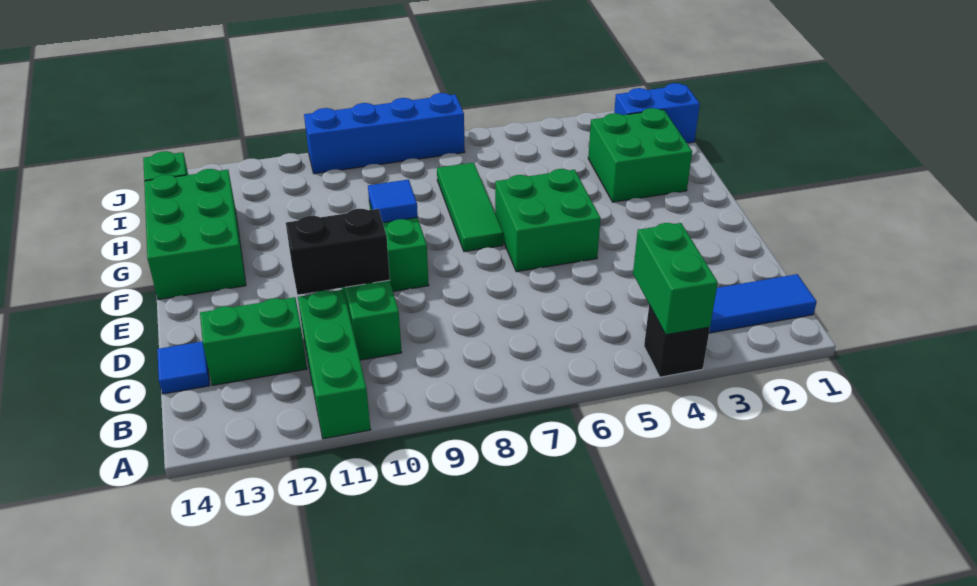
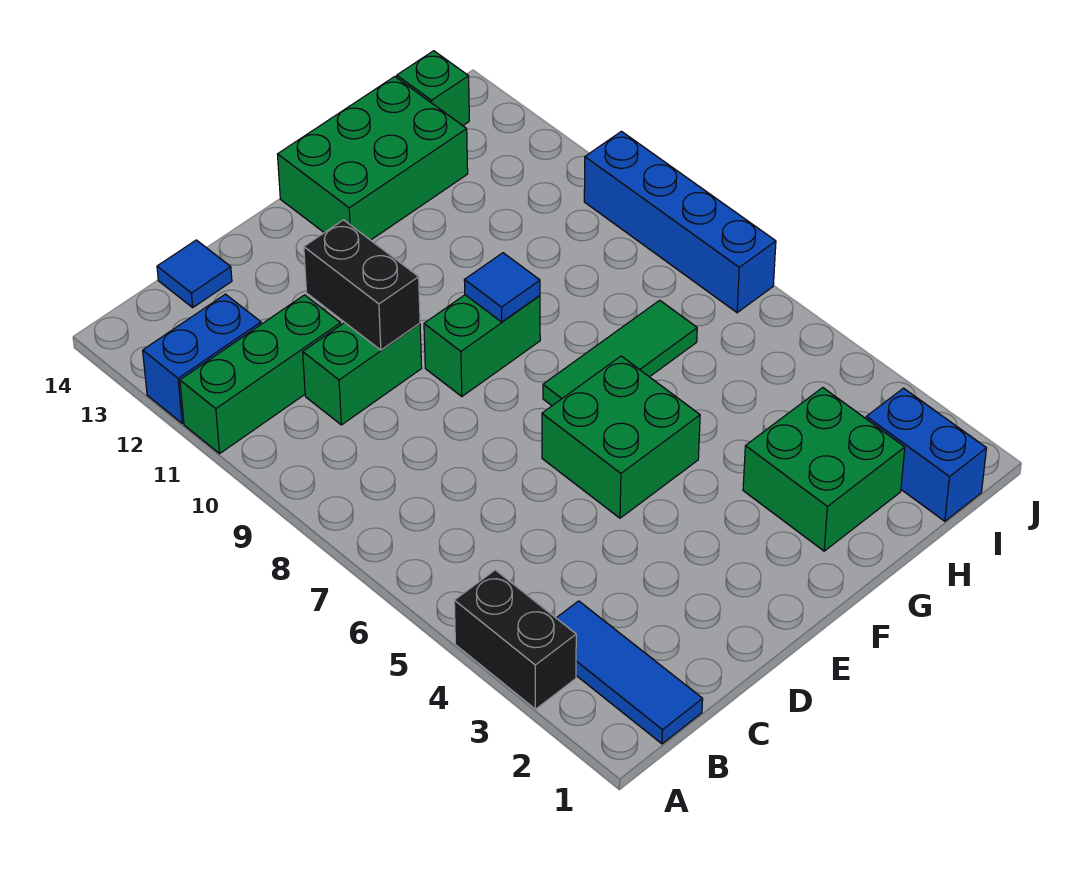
black 1x1 brick [644,305,710,377] -> black 1x2 brick [454,570,576,709]
green 1x2 brick [633,223,718,335] -> none
none -> blue 1x2 brick [143,294,261,423]
green 1x2 brick [200,297,307,385] -> none

